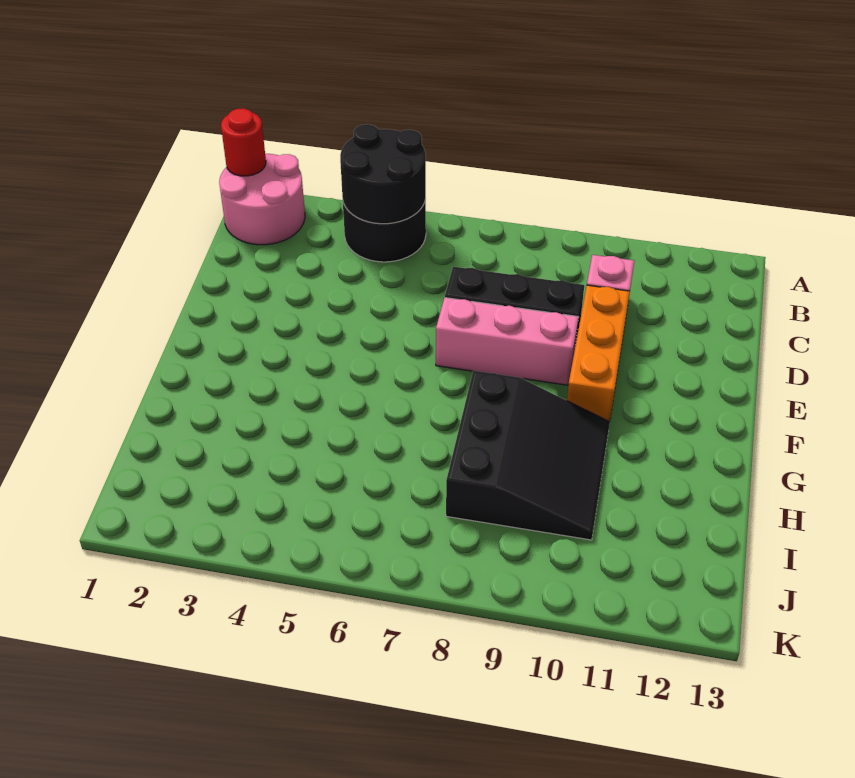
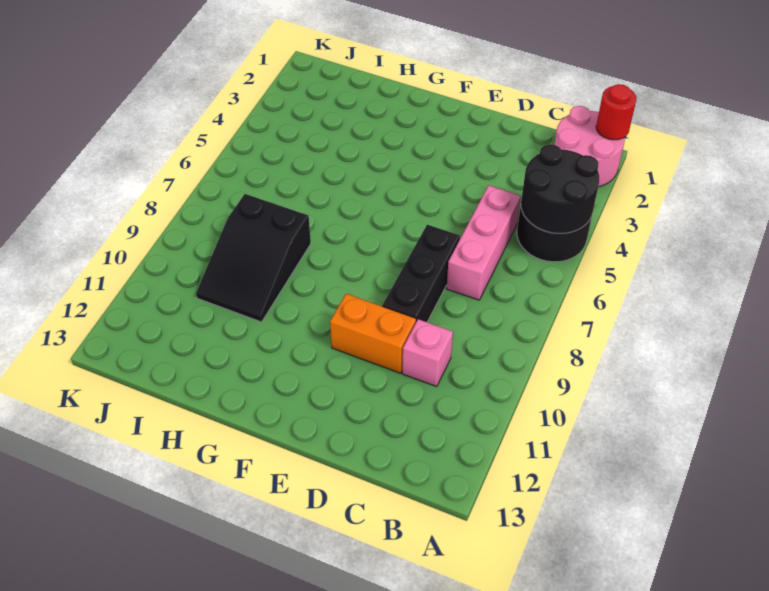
orange 1x3 brick [567,285,630,422] -> orange 1x2 brick [330,294,416,373]
pink 1x3 brick [436,298,579,385] -> pink 1x3 brick moved to [446,185,521,300]
black 3x3 slope [446,371,610,540] -> black 2x3 slope [196,194,311,322]

